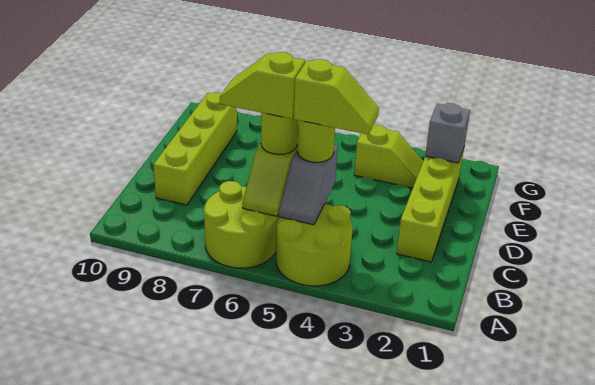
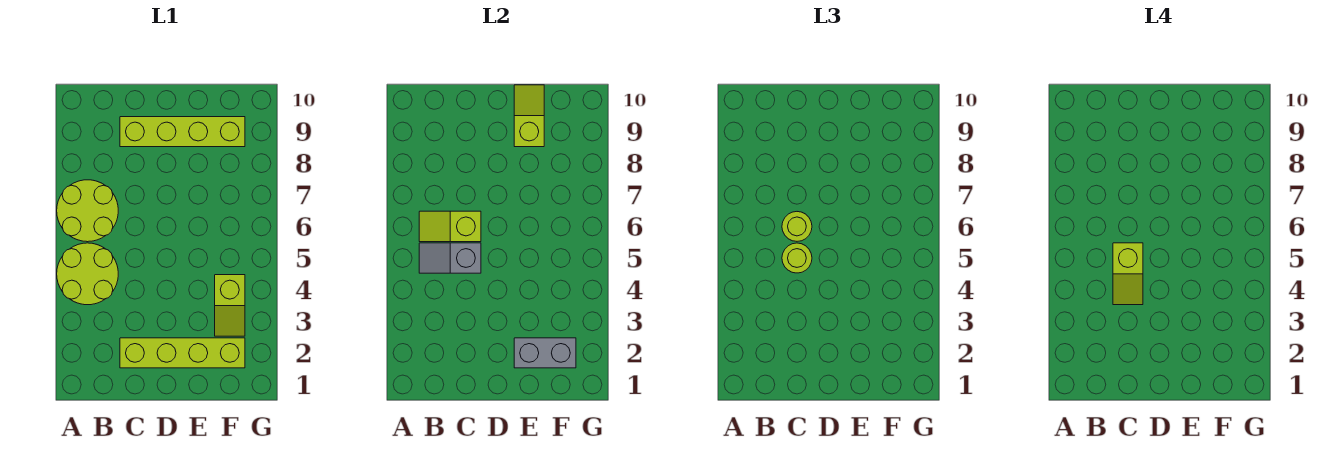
lime 1x2 slope [220,52,305,119] -> lime 1x2 slope moved to [514,85,544,147]
grey 1x1 brick [425,103,470,163] -> grey 1x2 brick [514,338,576,368]

